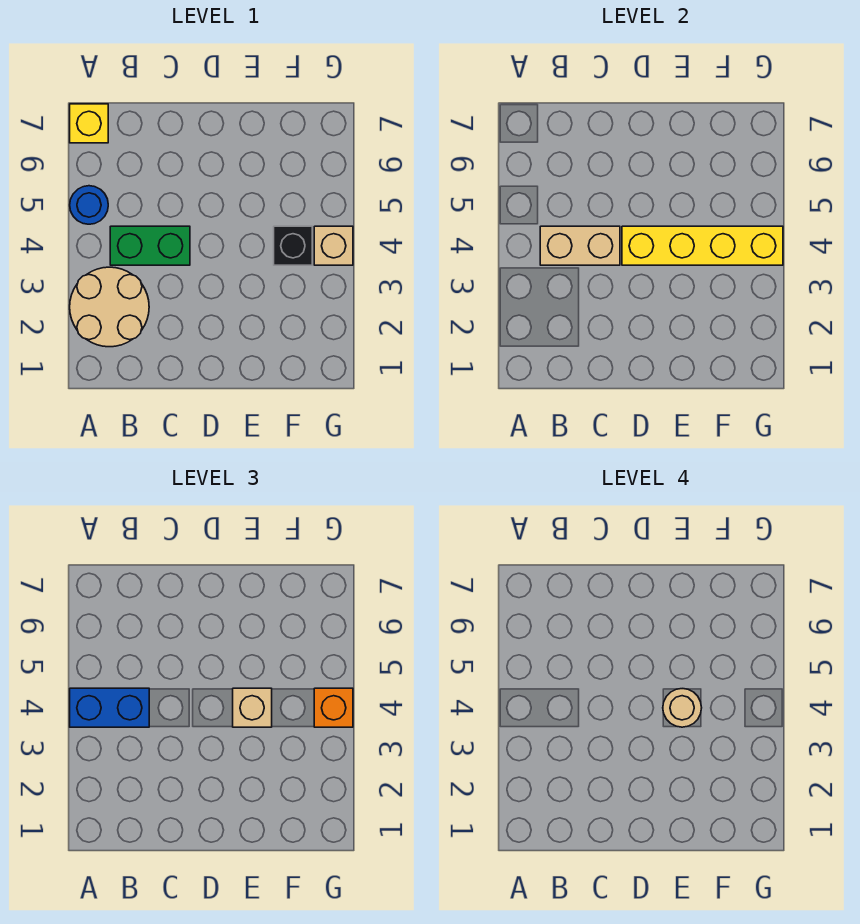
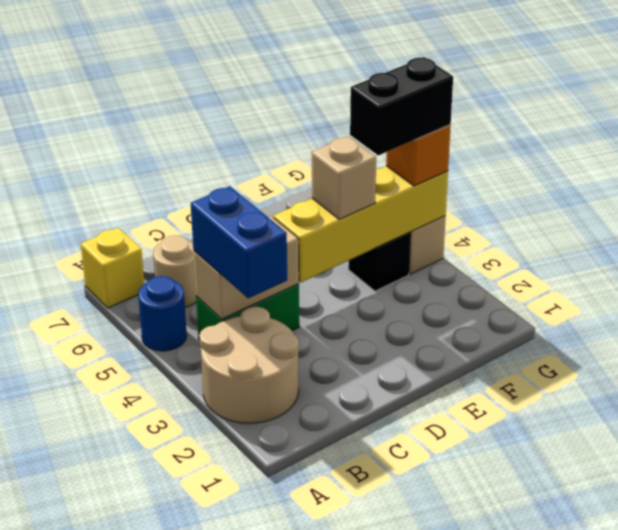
blue 1x2 brick [70,688,149,727] -> blue 1x2 brick turned to [191,186,287,298]
tan 1x1 round brick [663,689,702,727] -> tan 1x1 round brick moved to [153,236,196,307]
none -> black 1x2 brick [350,57,453,155]

